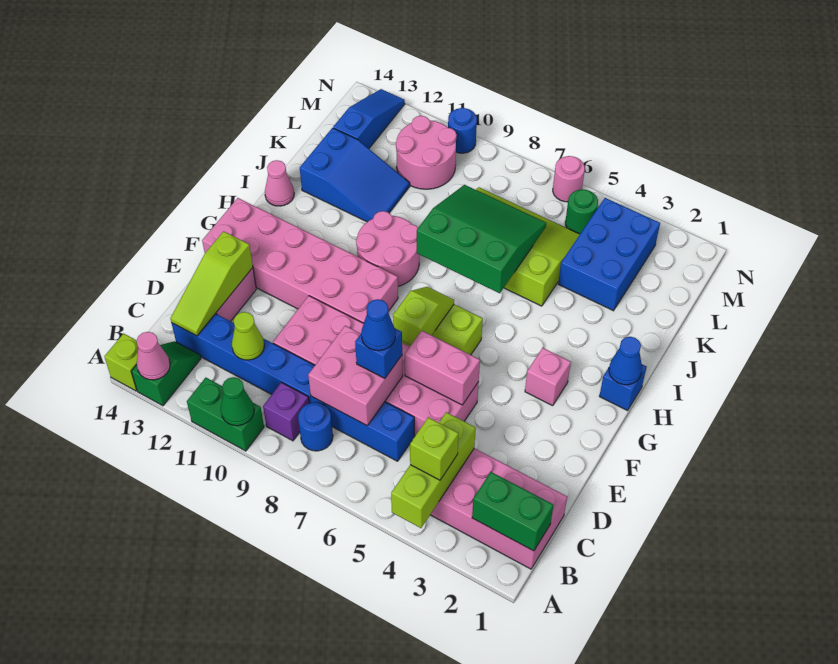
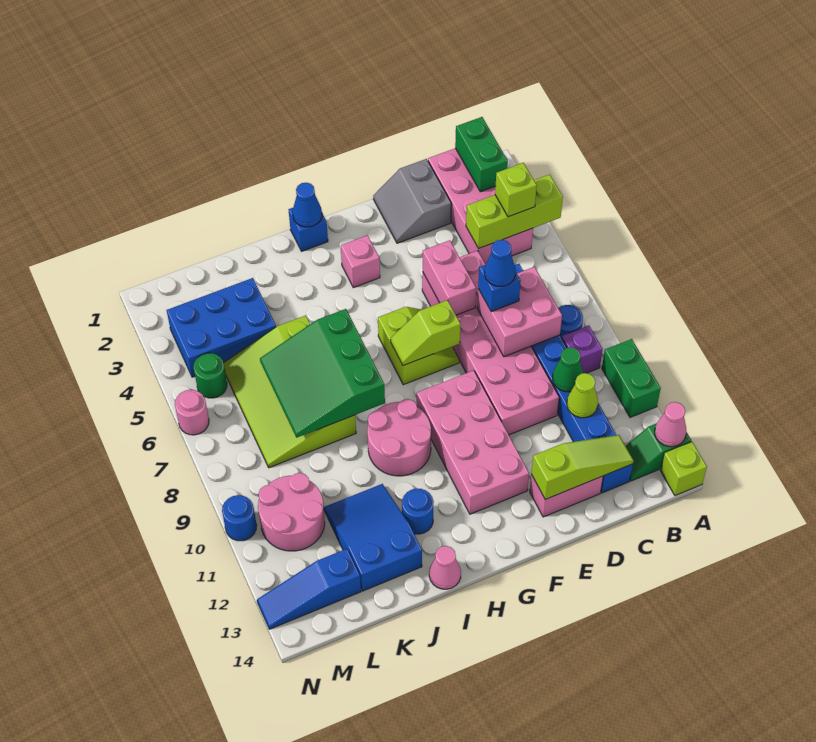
green 1x1 cone [221,377,254,426] -> green 1x1 cone moved to [553,347,583,392]
none -> grey 2x2 slope [373,159,451,243]
pink 2x6 brick [202,198,398,323] -> pink 2x4 brick [417,370,529,514]
none -> blue 1x1 round brick [402,489,434,534]

